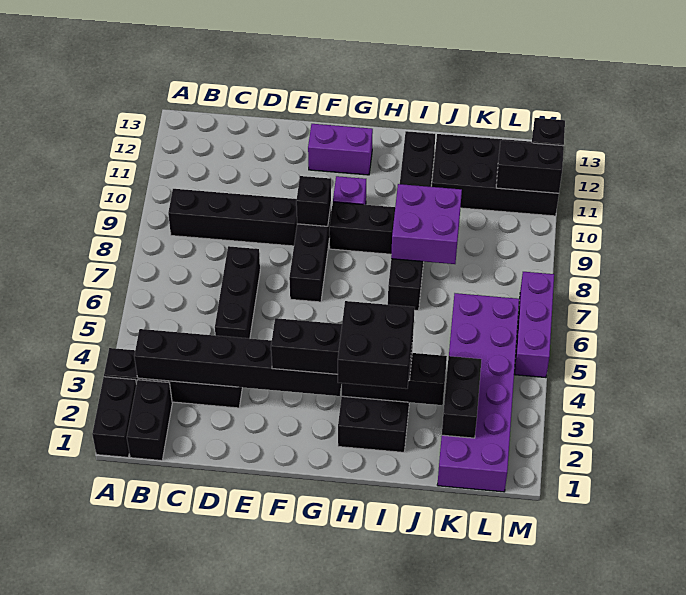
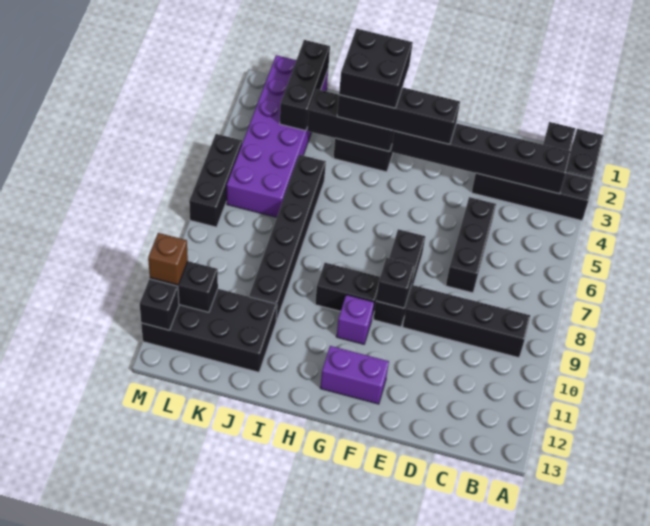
black 1x6 brick [388,131,435,310] -> black 1x6 brick moved to [249,155,326,321]
purple 2x2 brick [391,184,462,264] -> none
black 1x2 brick [442,356,482,438] -> black 1x3 brick [280,40,330,131]
purple 1x3 brick [515,272,554,378] -> black 1x3 brick [189,134,242,227]
none -> brown 1x1 brick [148,233,188,285]

